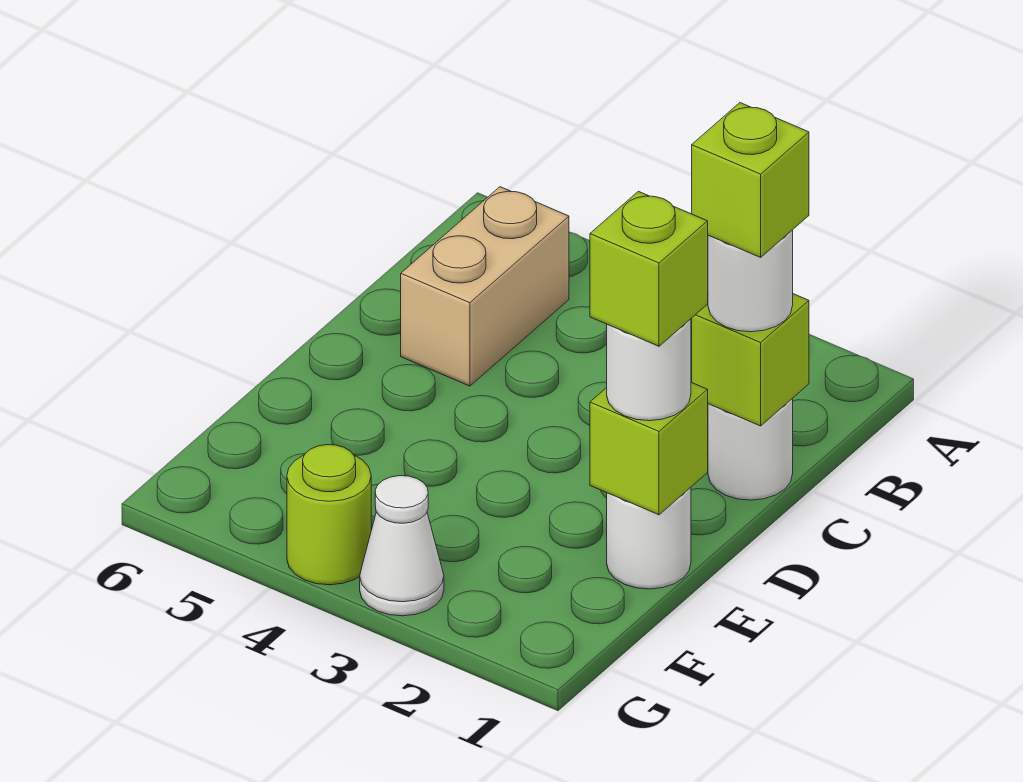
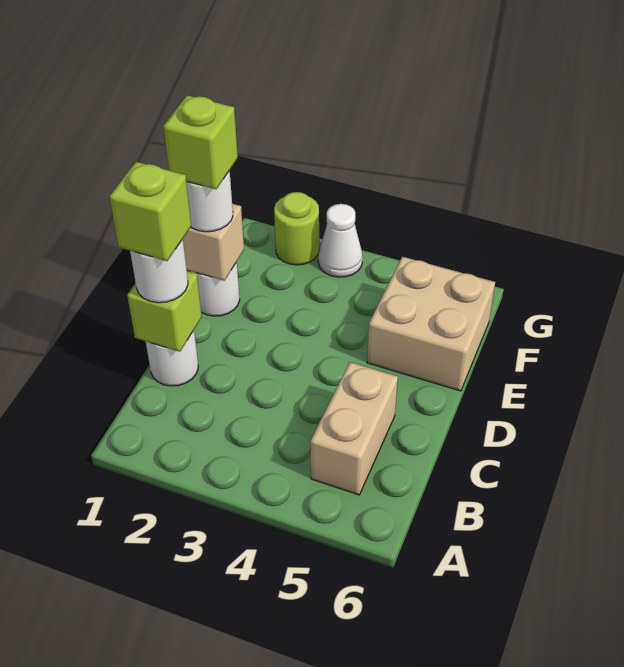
lime 1x1 brick [590,382,708,515] -> tan 1x1 brick [183,204,244,281]
none -> tan 2x2 brick [367,257,495,391]
lime 1x1 round brick [287,445,371,585] -> lime 1x1 round brick moved to [274,192,319,265]

